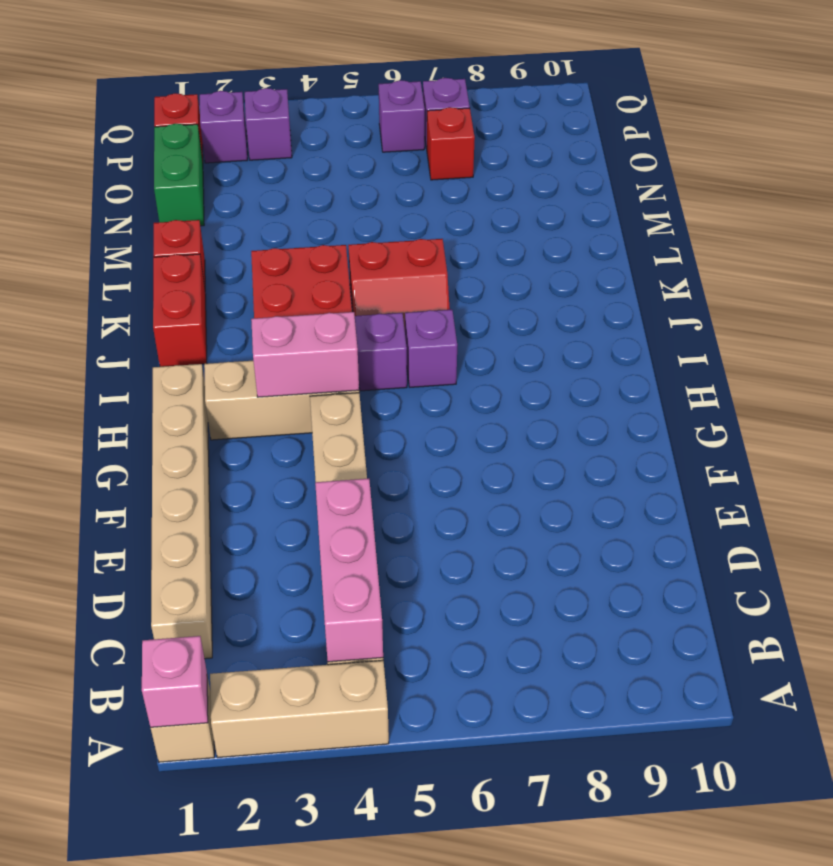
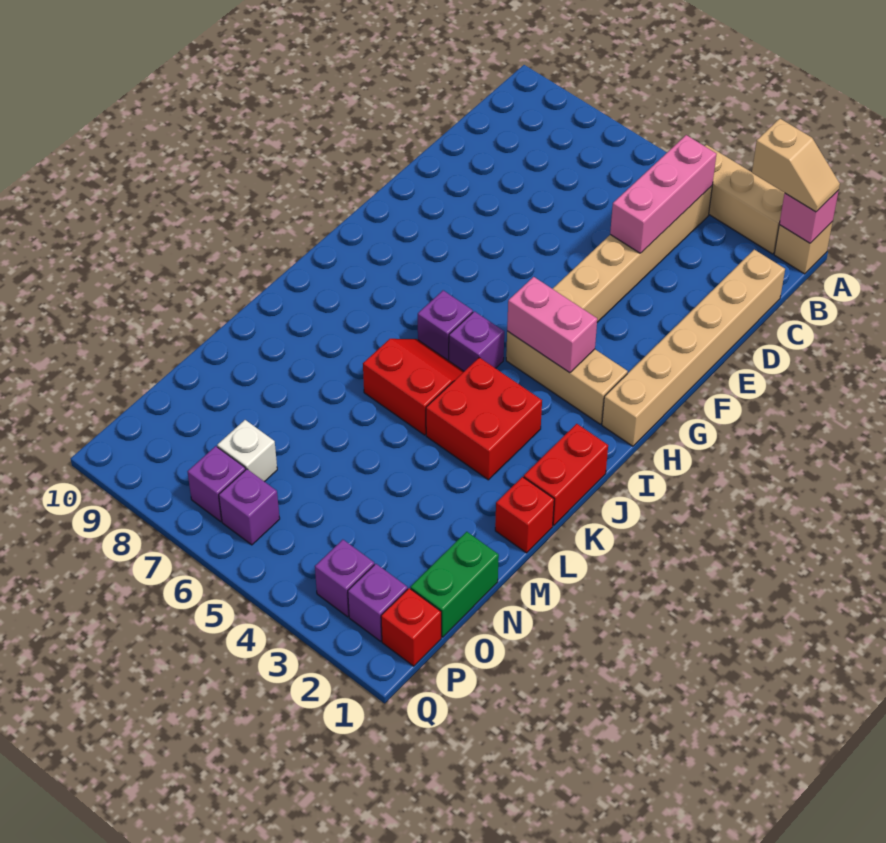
none -> tan 1x2 slope [752,119,840,212]
red 1x1 brick [427,107,475,180] -> white 1x1 brick [217,420,277,482]

